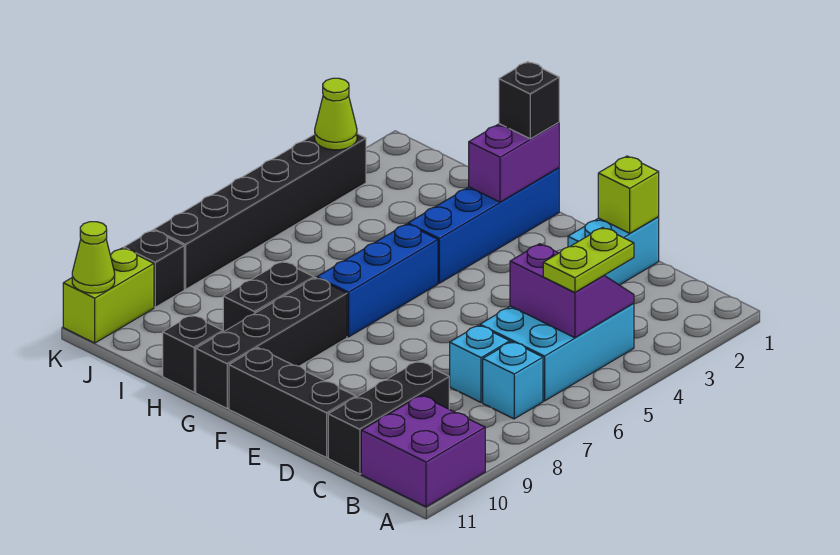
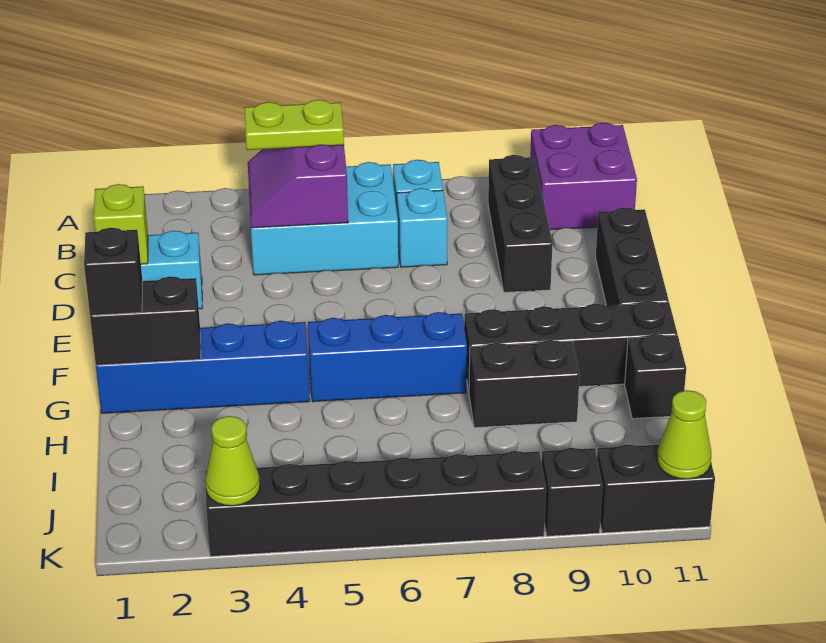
black 1x3 brick [328,361,449,474] -> black 1x3 brick turned to [488,155,552,292]
purple 1x2 brick [469,122,559,202] -> black 1x2 brick [90,276,201,365]
lime 1x2 brick [63,248,154,343] -> black 1x2 brick [597,444,715,533]

